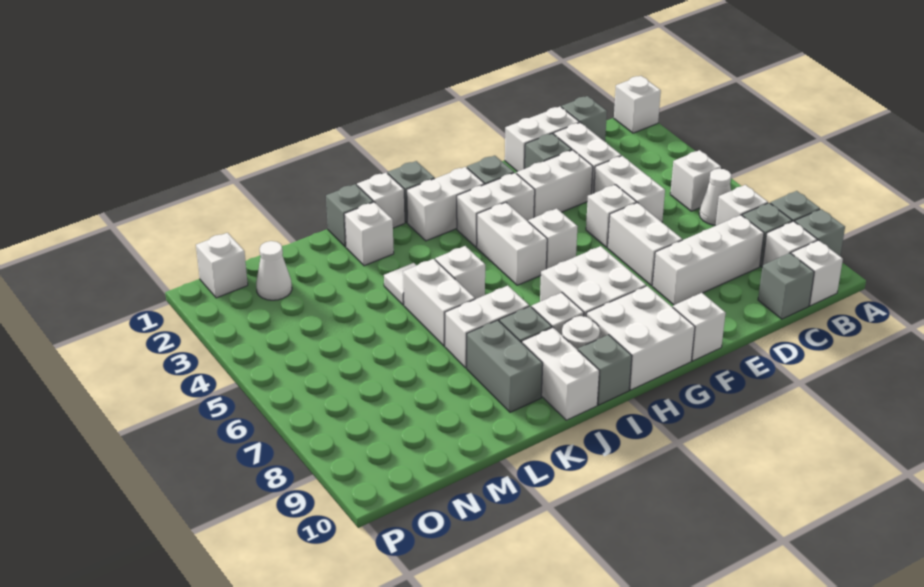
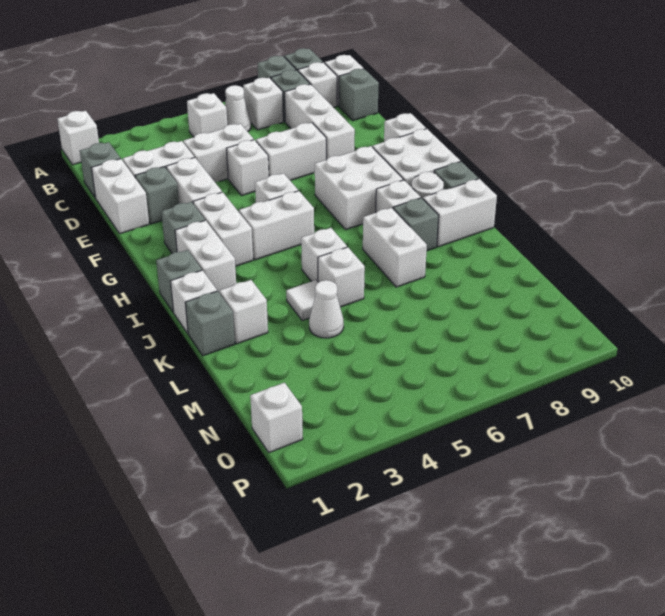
white 1x2 brick [403,259,475,346] -> white 1x1 brick [318,247,365,307]
grey 1x2 brick [467,320,543,412] -> none
white 1x1 cone [256,241,292,300] -> white 1x1 cone moved to [309,280,344,338]

